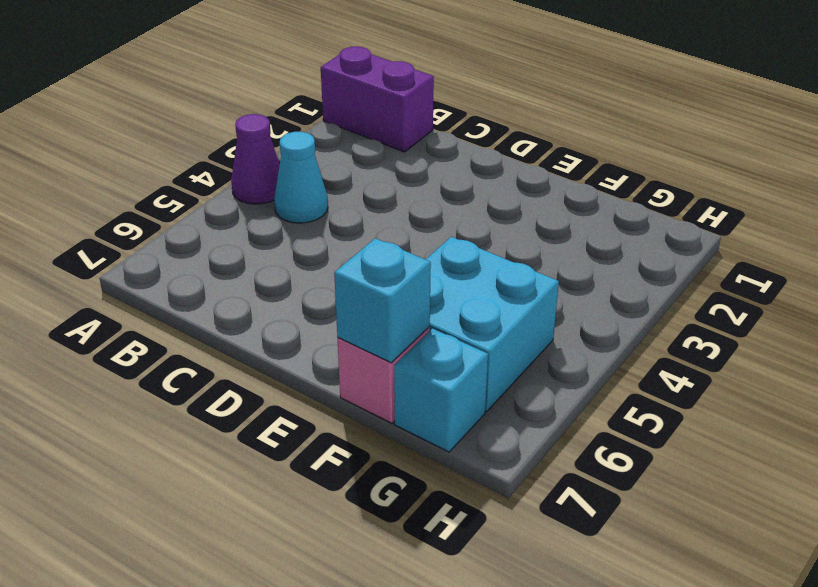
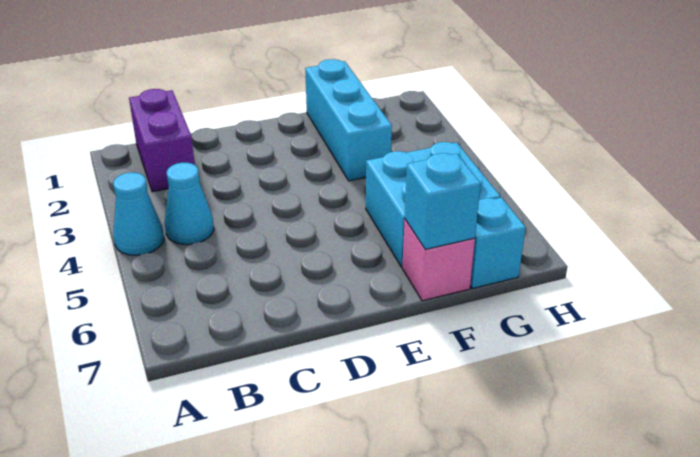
purple 1x2 brick [321,46,434,152] -> purple 1x2 brick turned to [129,89,195,192]
purple 1x1 cone [231,114,280,204] -> cyan 1x1 cone [113,173,164,256]
none -> cyan 1x3 brick [305,59,392,181]

